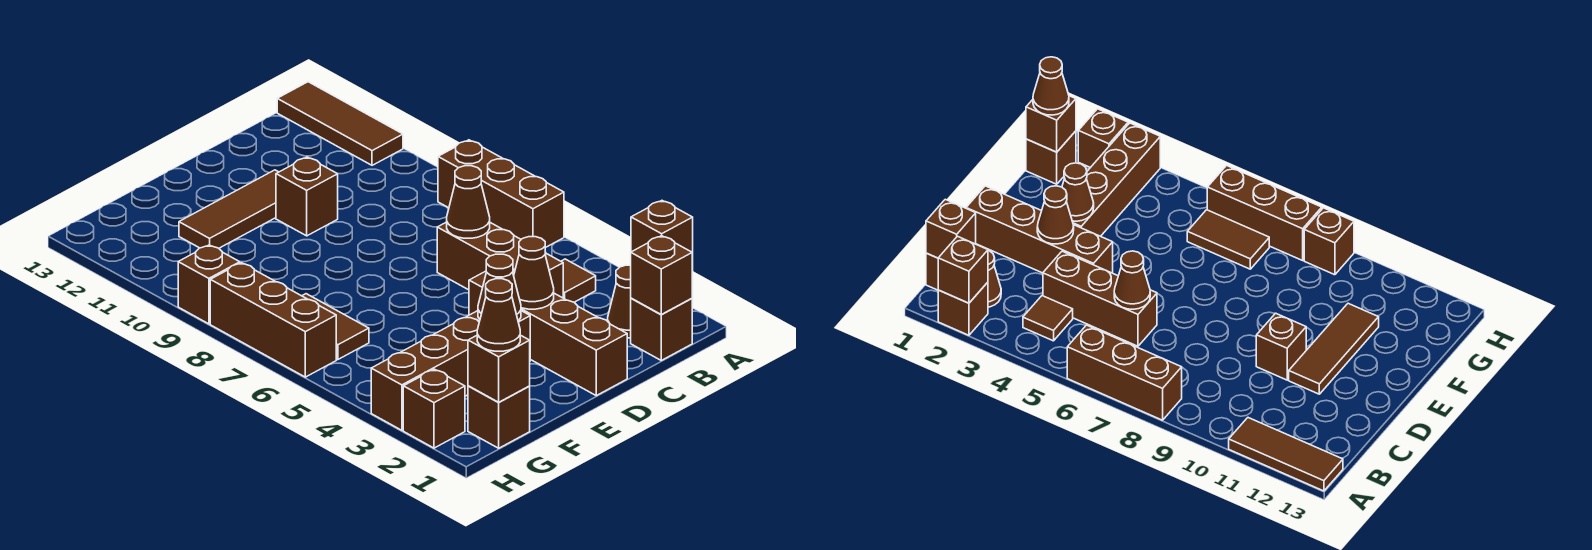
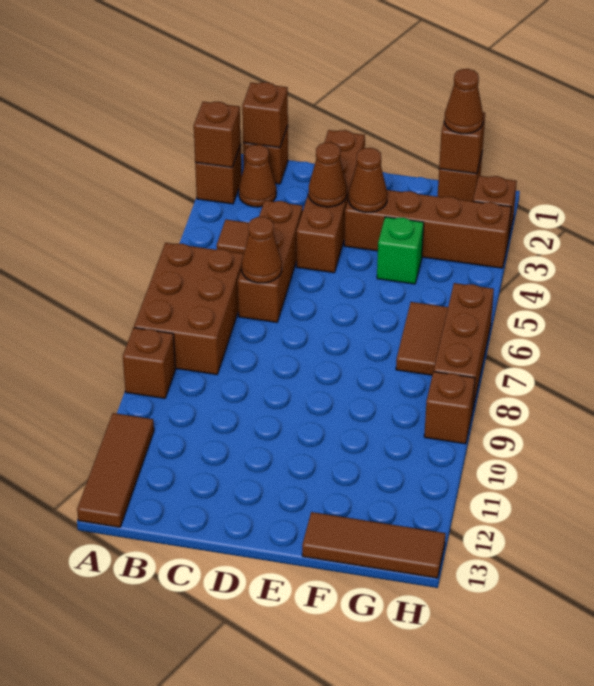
brown 1x3 brick [438,140,564,248] -> brown 2x3 brick [134,243,244,375]
brown 1x1 brick [276,157,338,236] -> brown 1x1 brick moved to [123,328,175,398]
brown 1x3 tile [179,170,278,248] -> brown 1x3 tile moved to [302,512,445,578]
none -> green 1x1 brick [377,217,424,284]

